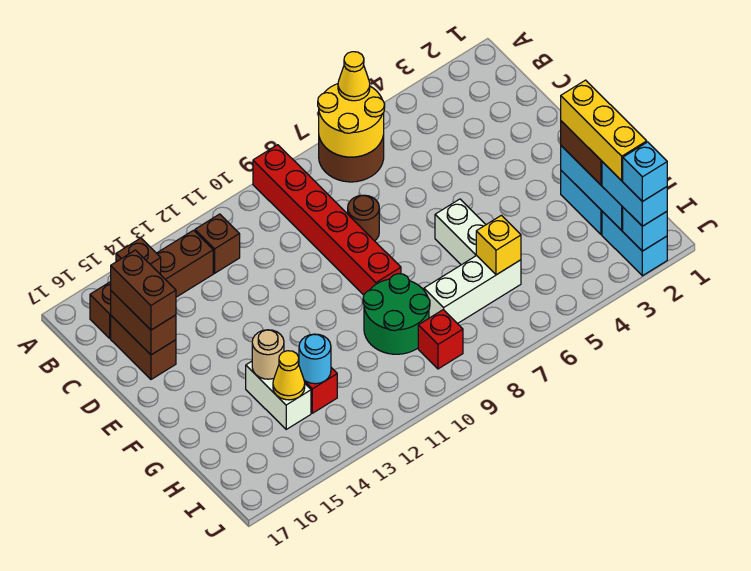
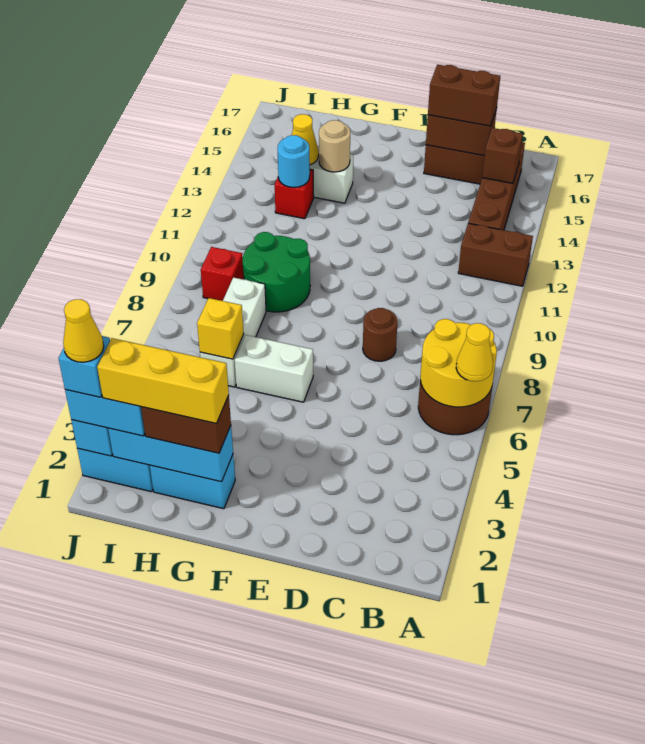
red 1x6 brick [253,145,401,295] -> none
brown 1x1 brick [195,214,240,273] -> brown 1x2 brick [458,223,533,286]
none -> yellow 1x1 cone [63,299,104,362]

